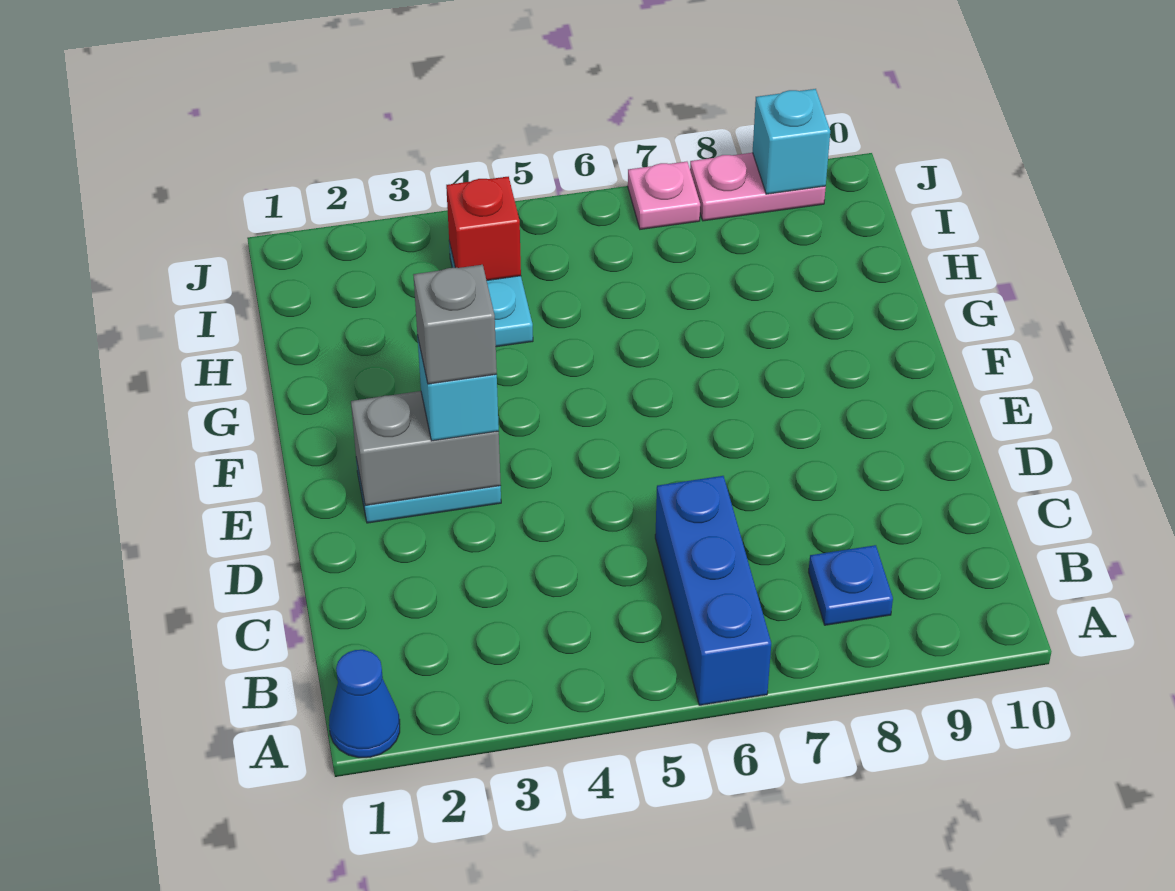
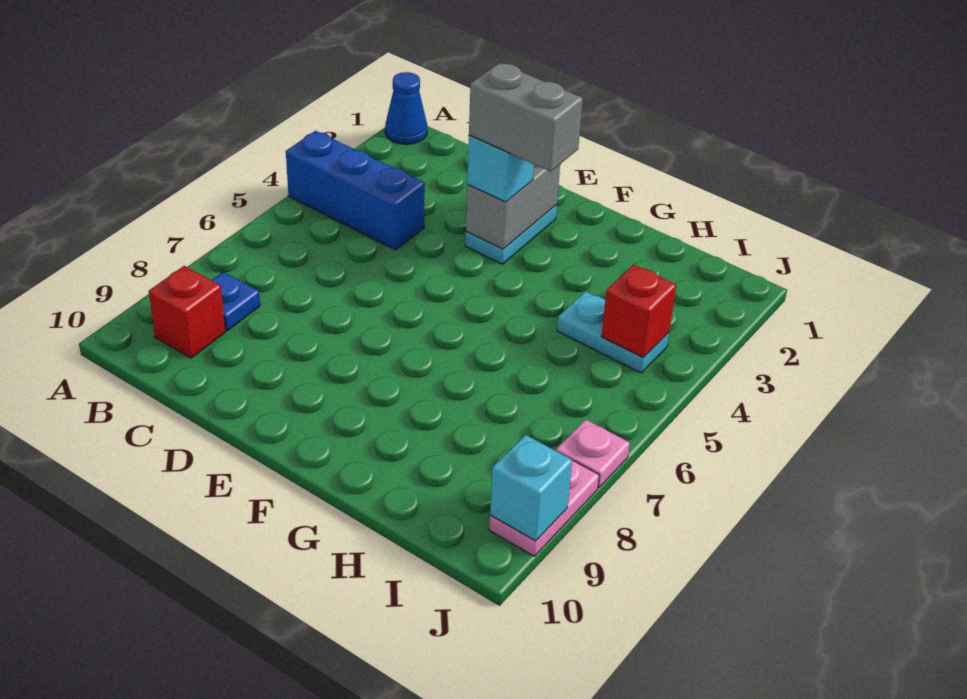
blue 1x3 brick [655,476,771,705] -> blue 1x3 brick moved to [286,131,425,250]
none -> red 1x1 brick [149,266,225,358]
grey 1x1 brick [413,265,497,384] -> grey 1x2 brick [469,63,583,172]

